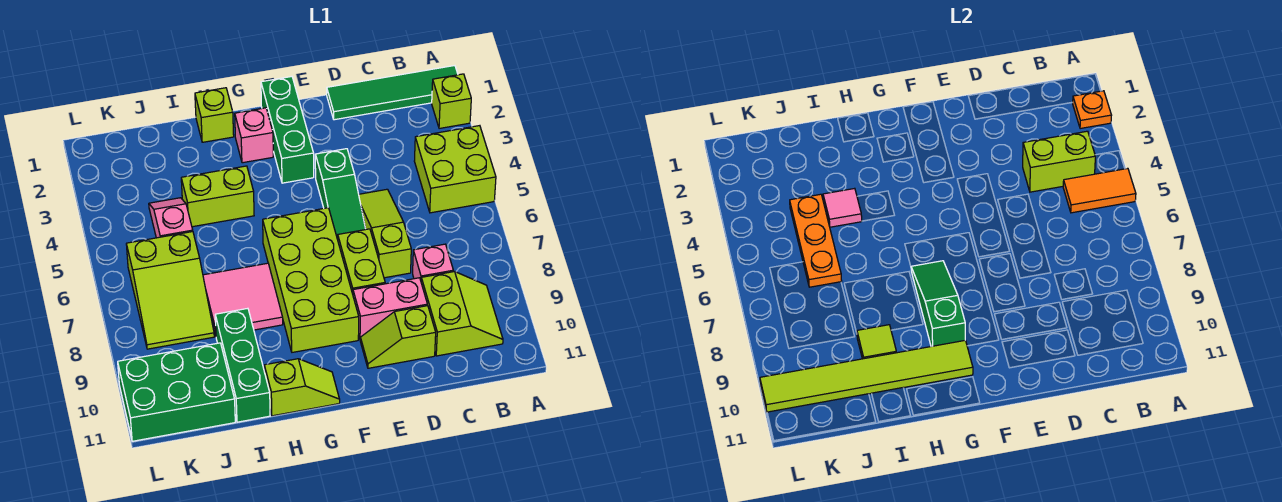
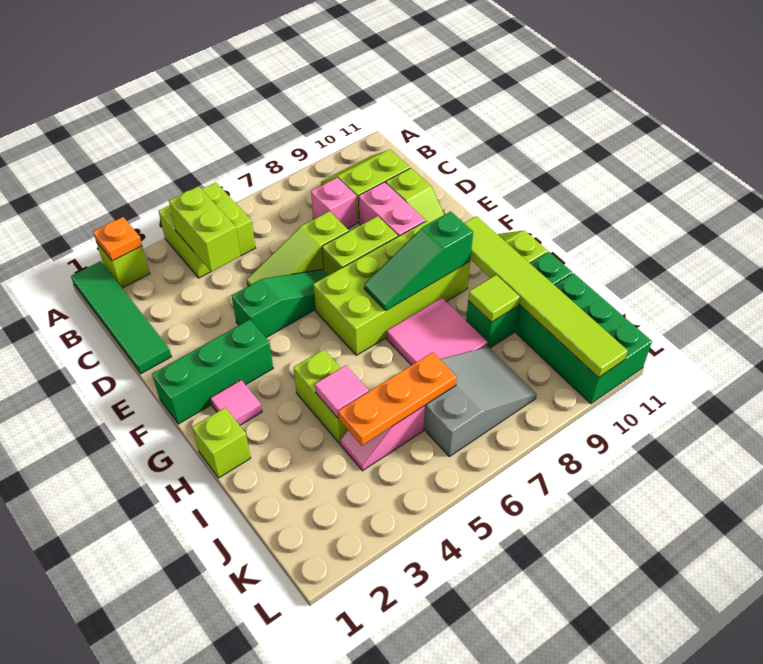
orange 1x2 tile [1063,168,1136,213] -> none
pink 1x1 brick [235,108,273,163] -> pink 1x1 tile [210,380,262,425]
lime 2x3 slope [126,232,214,349] -> grey 2x3 slope [423,347,537,457]

